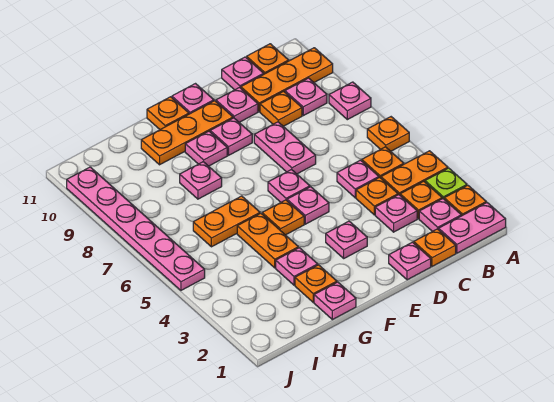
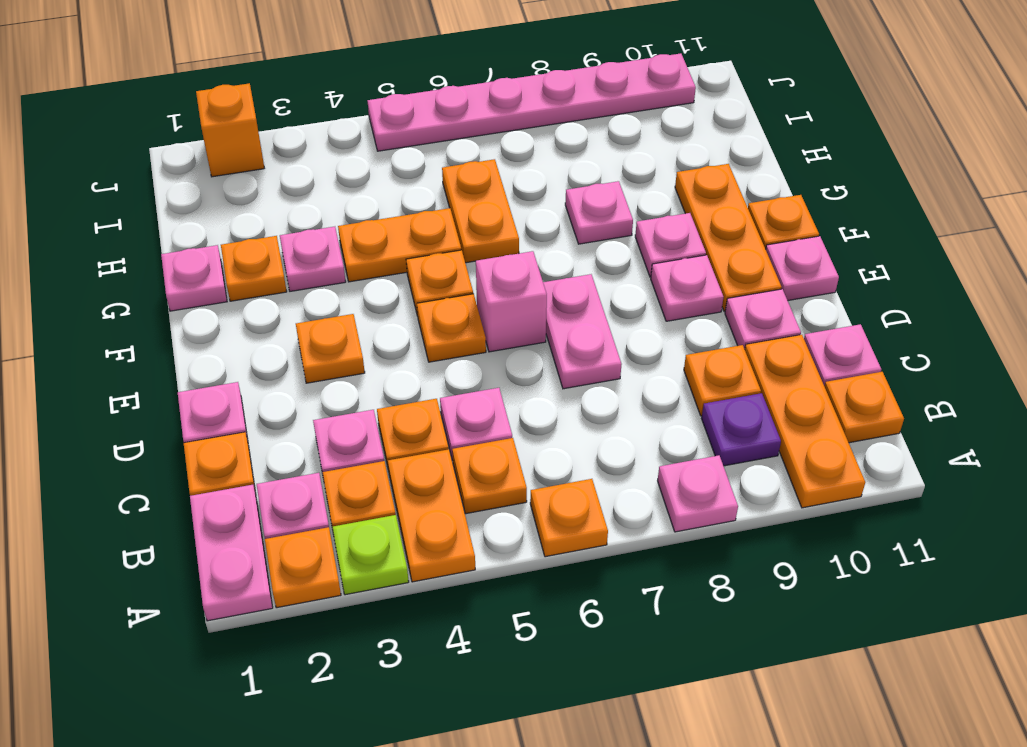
pink 1x1 plate [285,78,327,116] -> purple 1x1 plate [702,393,781,466]
pink 1x2 plate [254,122,316,174] -> pink 1x2 plate turned to [543,274,622,389]
pink 1x1 plate [326,221,367,258] -> orange 1x1 plate [296,314,365,383]
pink 1x1 plate [287,187,329,224] -> orange 1x1 plate [417,294,486,362]
pink 1x1 plate [268,170,310,202] -> pink 1x1 brick [476,251,547,352]
none -> orange 1x1 brick [196,83,264,177]

